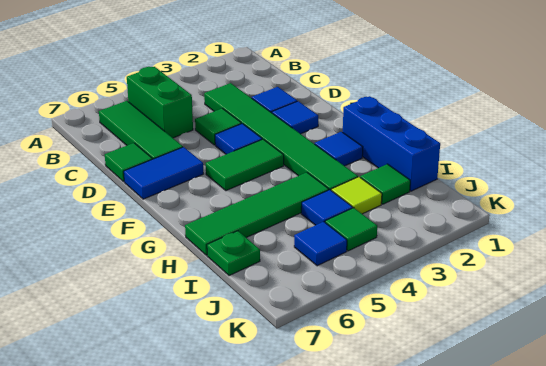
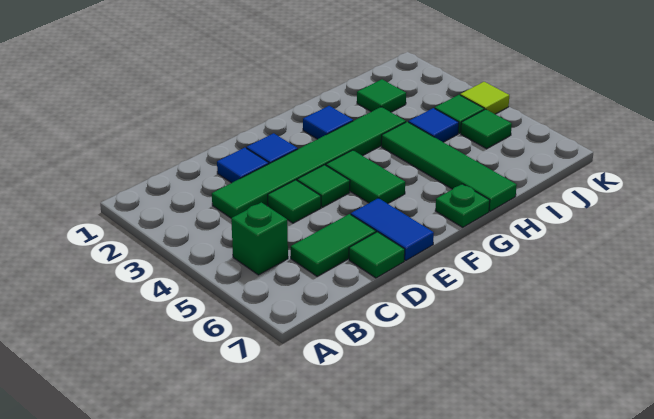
green 1x2 brick [127,67,193,138] -> green 1x1 brick [231,202,288,275]
green 1x3 tile [99,101,183,159] -> green 1x2 tile [291,214,376,276]
blue 1x1 tile [215,124,262,154] -> green 1x1 tile [297,165,350,207]
blue 1x3 brick [343,96,440,191] -> none
lime 1x1 tile [331,177,382,214] -> lime 1x1 tile moved to [460,82,509,114]
green 1x1 plate [207,231,260,276] -> green 1x1 plate moved to [435,184,490,227]
blue 1x1 tile [294,222,347,266] -> green 1x1 tile [461,109,512,149]

